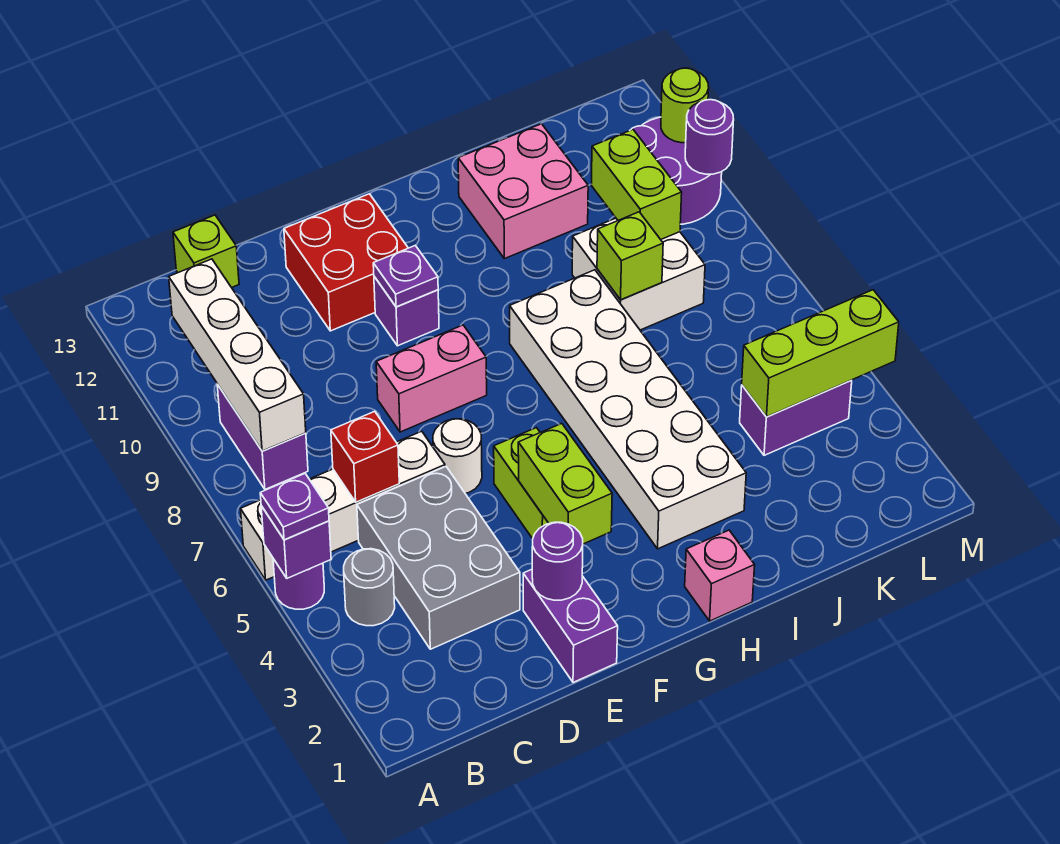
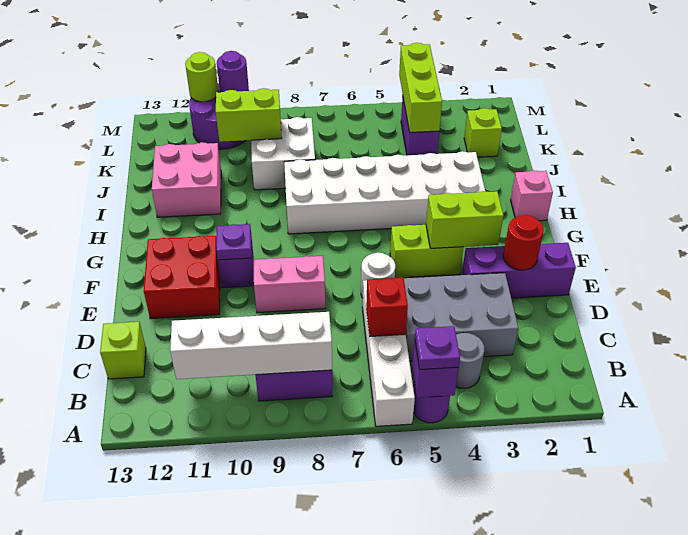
purple 1x2 brick [523,569,618,683] -> purple 1x3 brick [462,243,576,298]
purple 1x1 round brick [532,522,583,600] -> red 1x1 round brick [503,215,544,270]
pink 1x2 brick [376,325,487,432] -> pink 1x2 brick turned to [253,256,326,313]
lime 1x1 brick [597,212,663,300] -> lime 1x1 brick moved to [464,108,502,157]

